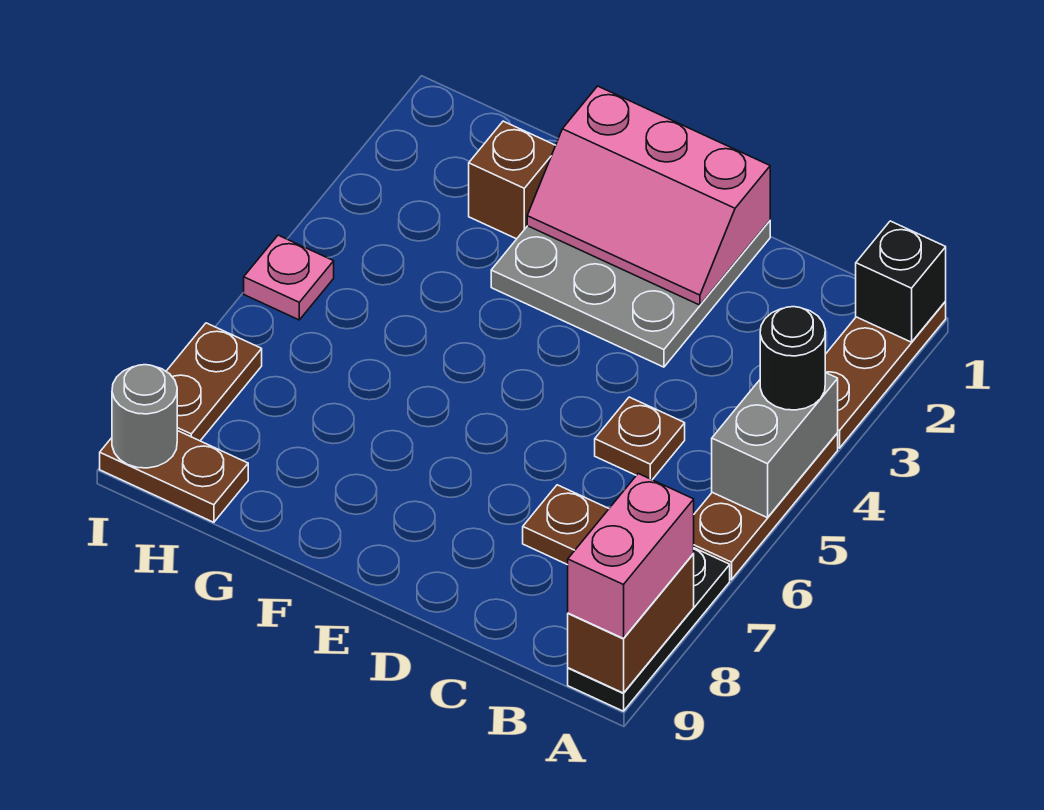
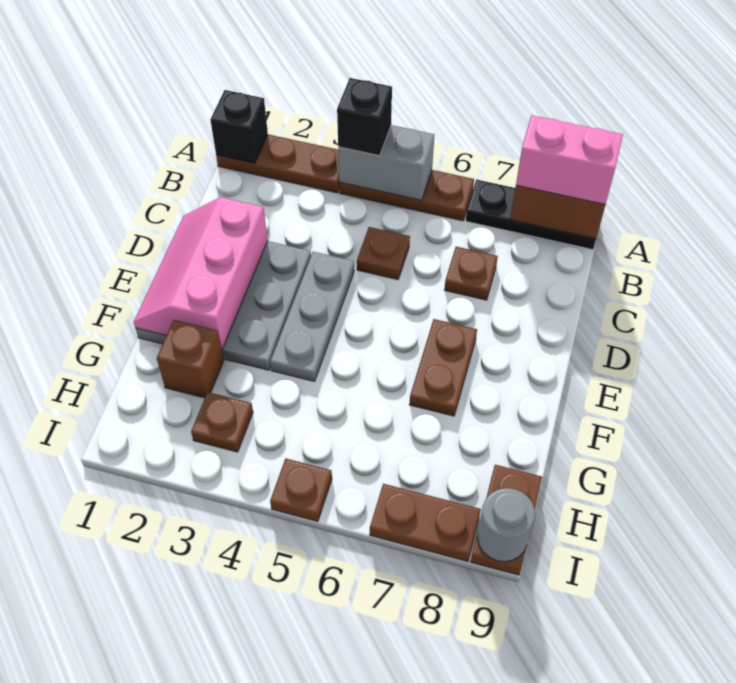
black 1x1 round brick [760,307,826,410] -> black 1x1 brick [337,78,392,156]
pink 2x3 slope [527,86,770,305] -> pink 2x3 slope turned to [134,197,268,349]
none -> grey 1x3 plate [270,252,354,381]
none -> brown 1x2 plate [409,319,477,416]
none -> brown 1x1 plate [191,392,253,452]
pink 1x1 plate [244,235,334,320] -> brown 1x1 plate [270,459,332,522]

